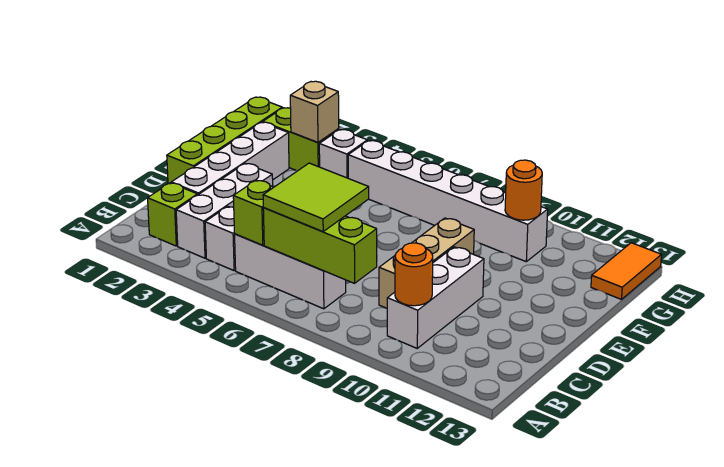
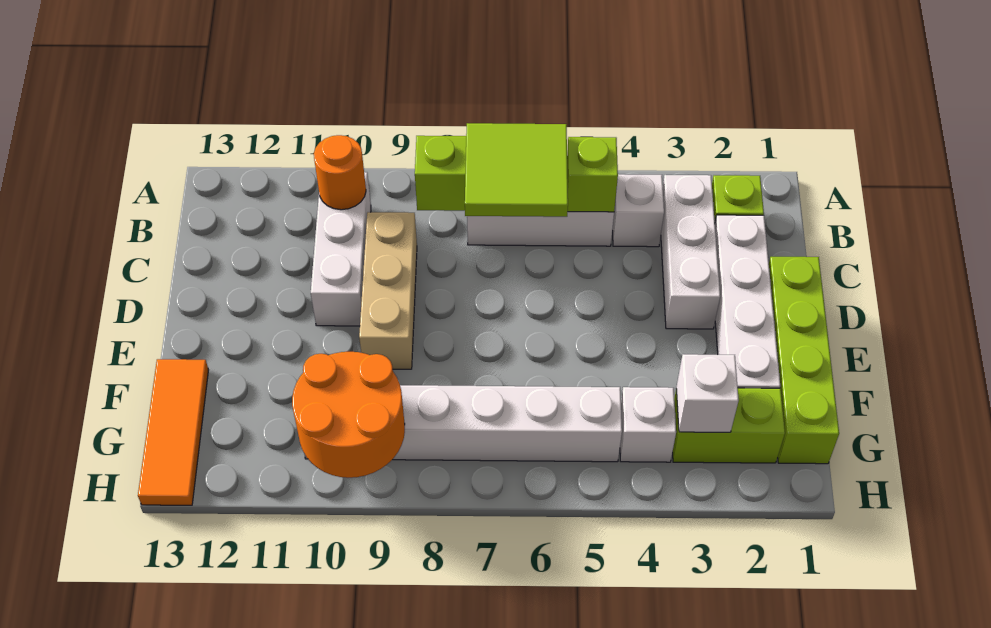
tan 1x1 brick [290,81,339,142] -> white 1x1 brick [676,354,739,432]
orange 1x1 round brick [505,160,542,220] -> orange 2x2 round brick [292,352,405,478]
orange 1x2 tile [591,243,661,299] -> orange 1x3 tile [138,359,208,505]

